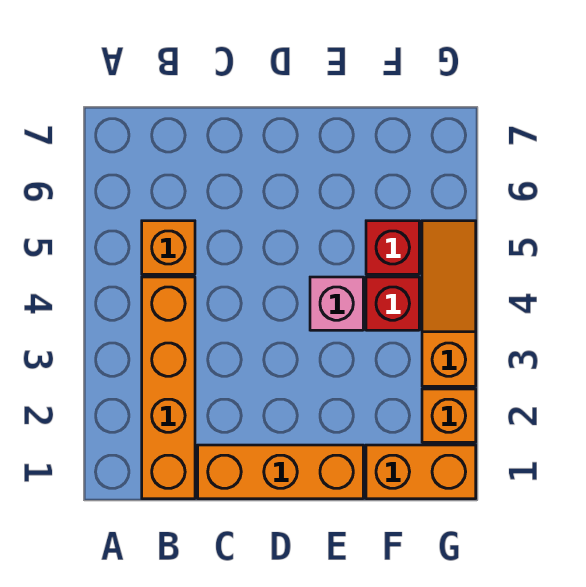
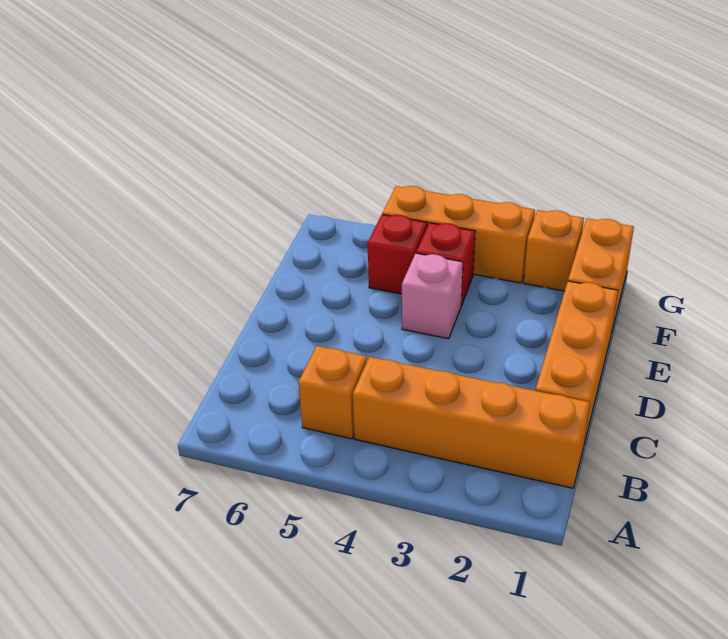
orange 1x3 slope [422,221,476,386] -> orange 1x3 brick [382,186,535,283]

